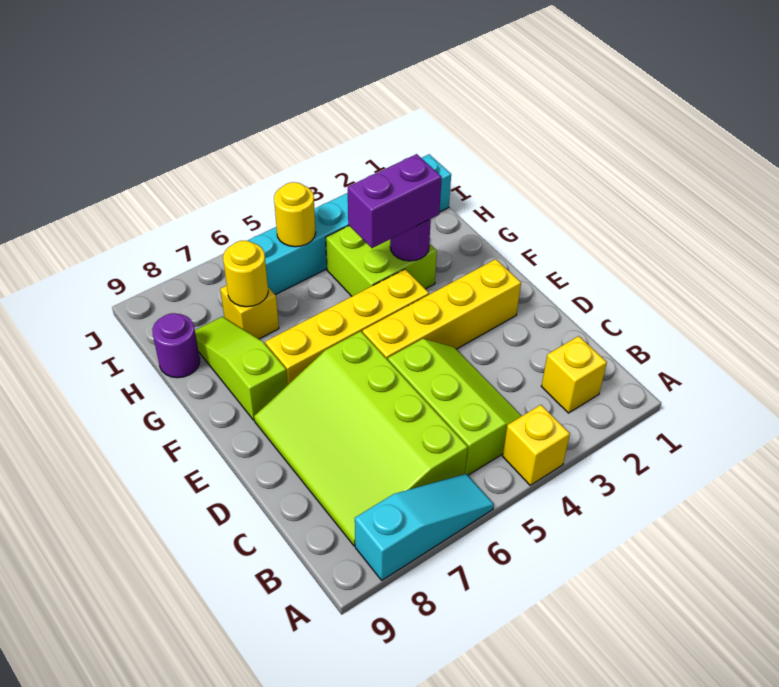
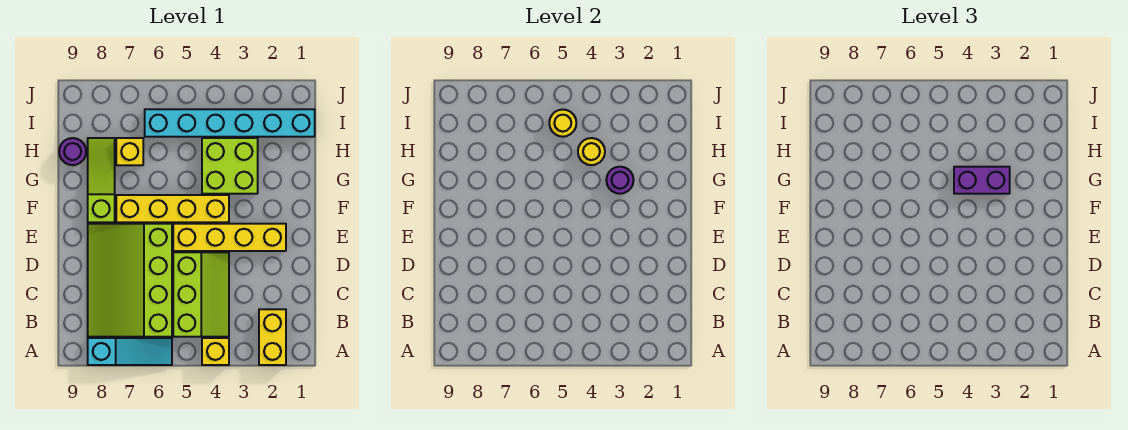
yellow 1x1 brick [541,336,607,413] -> yellow 1x2 brick [259,309,286,365]
yellow 1x1 round brick [223,241,268,307] -> yellow 1x1 round brick moved to [578,138,605,165]

